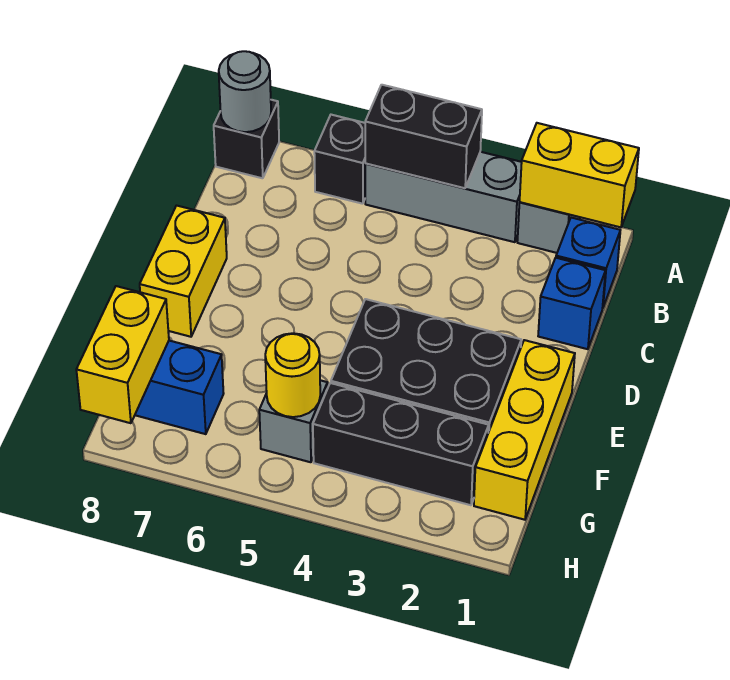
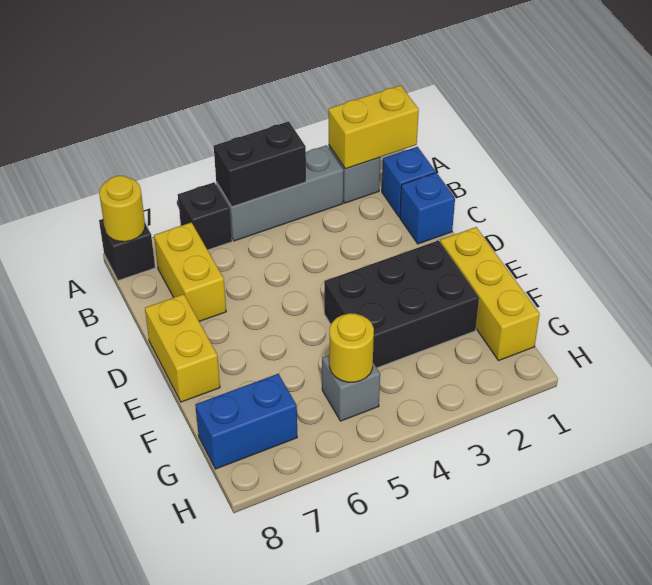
grey 1x1 round brick [219,51,271,132] -> yellow 1x1 round brick [99,176,145,242]
black 1x3 brick [313,383,489,505] -> none
yellow 1x2 brick [76,286,169,423] -> yellow 1x2 brick moved to [154,222,226,321]

